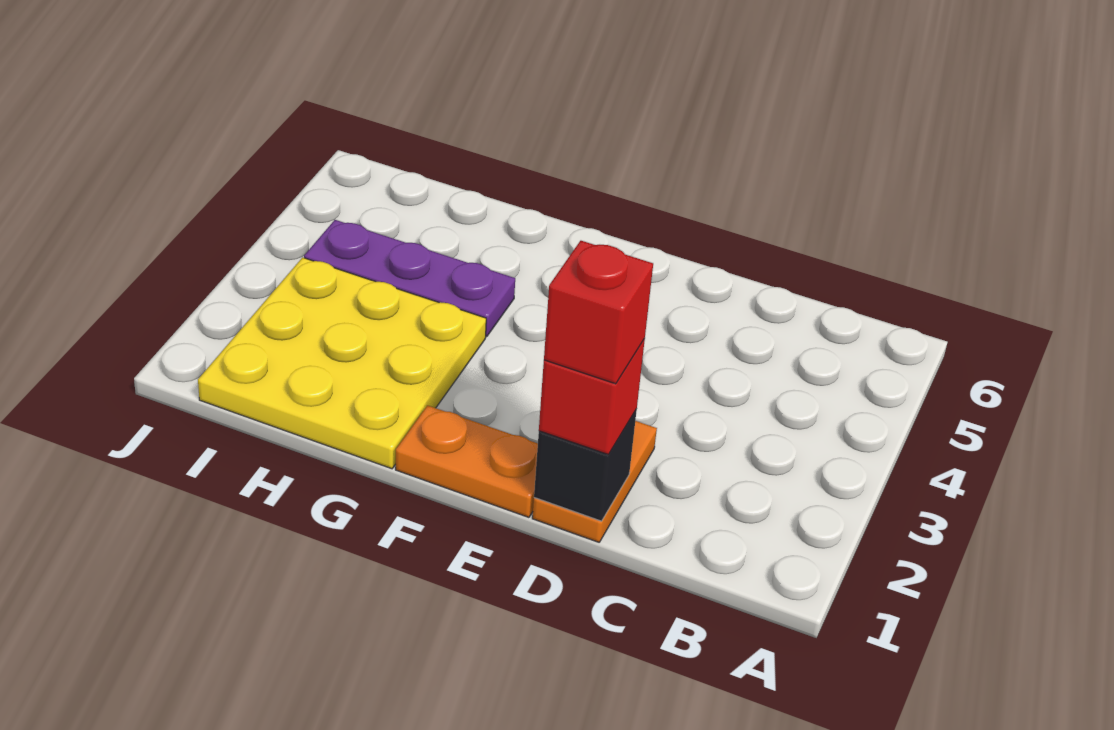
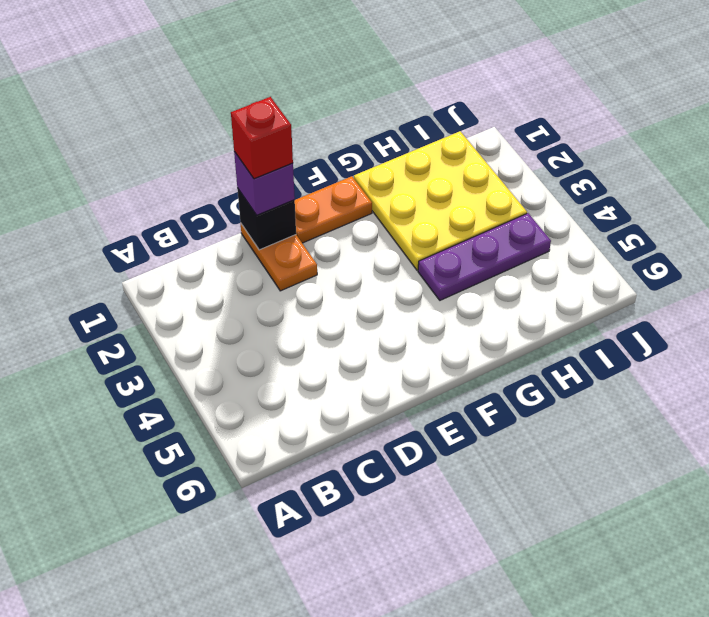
red 1x1 brick [539,339,645,455] -> purple 1x1 brick [234,152,295,215]

